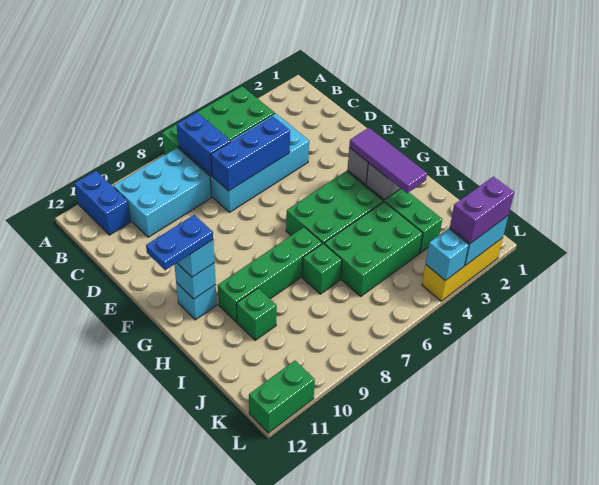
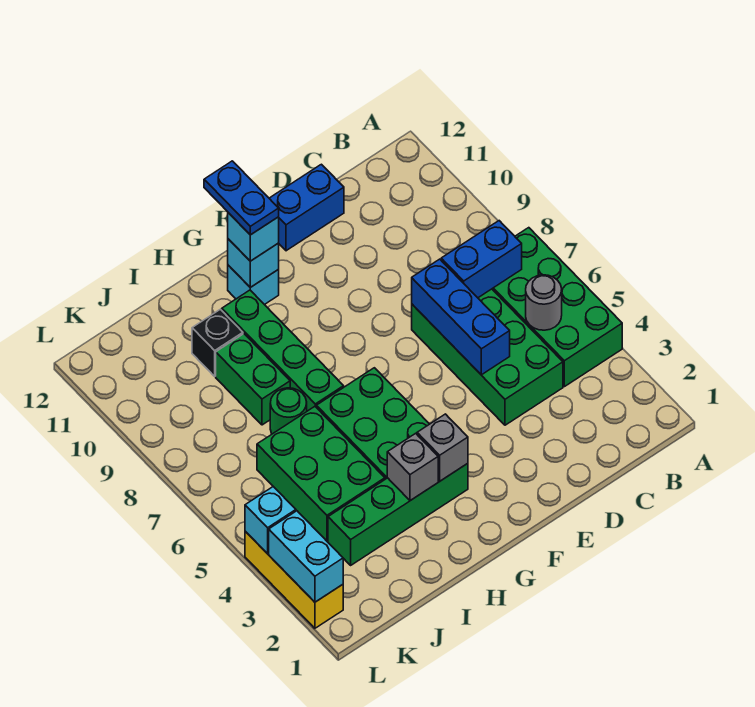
blue 1x2 brick [75,171,131,235] -> blue 1x2 brick moved to [269,164,344,251]
none -> grey 1x1 round brick [526,275,562,330]
cyan 2x3 brick [113,148,211,237] -> none
cyan 2x4 brick [195,113,309,212] -> green 2x4 brick [412,289,563,425]
purple 1x3 tile [349,128,427,193] -> none
green 1x1 brick [302,243,342,294] -> green 1x1 round brick [270,388,307,434]
green 1x1 brick [237,288,277,340] -> black 1x1 brick [192,309,243,376]
purple 1x2 brick [450,177,514,243] -> none
green 1x2 brick [249,361,315,433] -> green 1x2 brick moved to [216,334,290,425]

